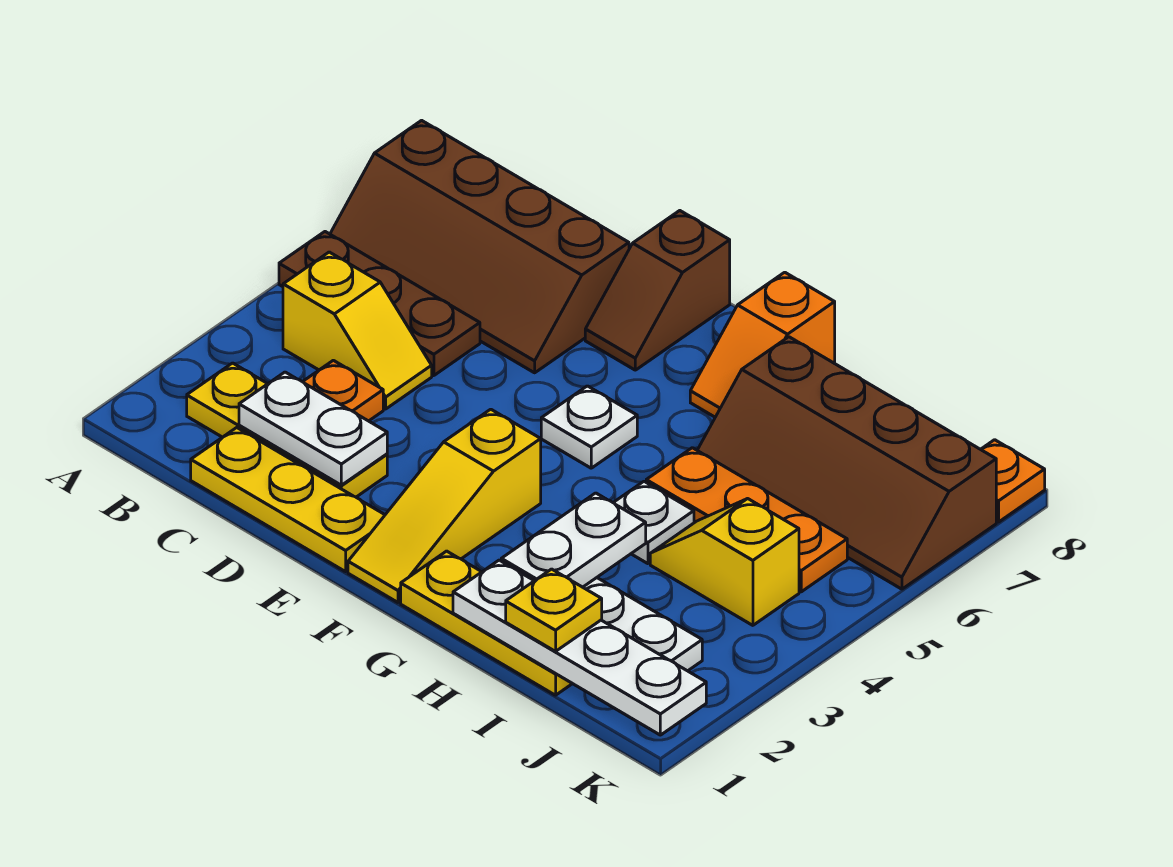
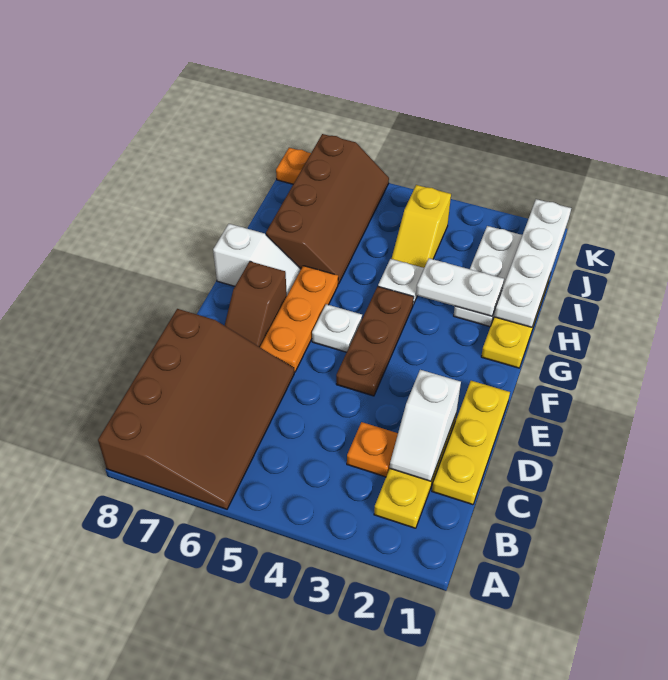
brown 1x3 plate [279,232,480,376] -> brown 1x3 plate moved to [336,287,414,396]
brown 2x4 slope [330,120,629,373] -> brown 3x4 slope [98,309,294,509]
yellow 1x2 slope [283,252,432,409] -> none
white 1x2 plate [239,372,387,485] -> white 1x2 slope [390,370,461,481]
brown 1x2 slope [585,211,730,370] -> brown 1x2 slope turned to [225,261,287,347]
yellow 1x3 slope [348,409,541,602] -> none
orange 1x2 slope [690,272,835,417] -> white 1x2 slope [213,224,301,295]
orange 1x3 plate [646,448,847,592] -> orange 1x3 plate moved to [260,266,338,372]
yellow 1x1 plate [506,569,602,651] -> none

